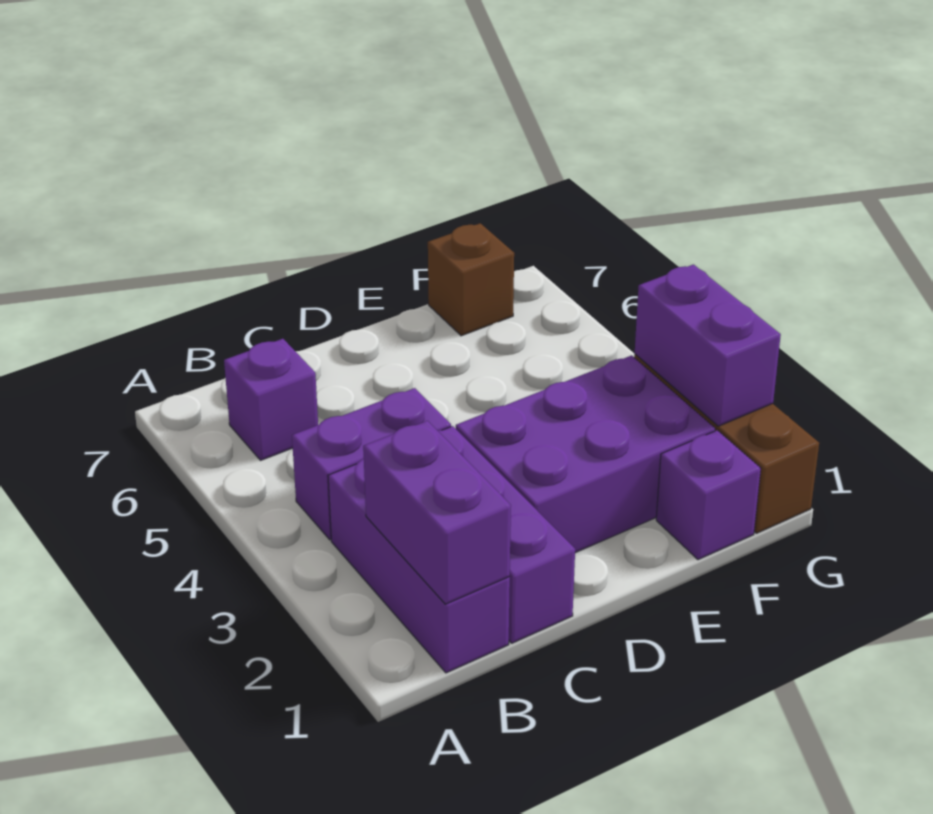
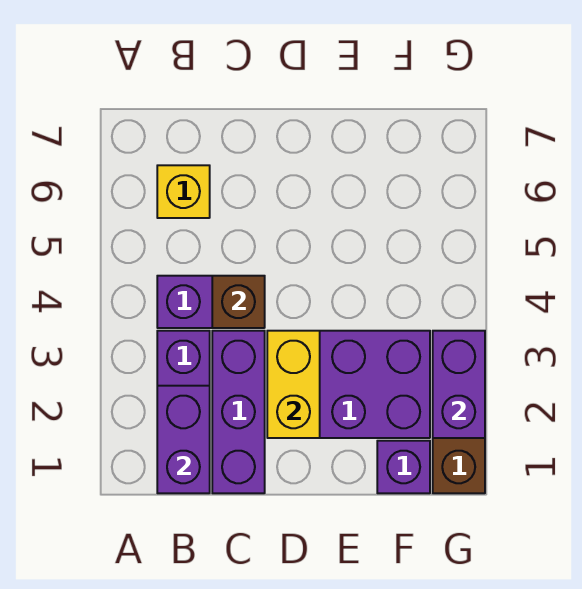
purple 1x1 brick [224,339,318,460] -> yellow 1x1 brick [157,165,210,218]
none -> yellow 1x2 brick [267,331,320,438]
brown 1x1 brick [428,223,514,336] -> brown 1x1 brick moved to [212,276,265,328]

